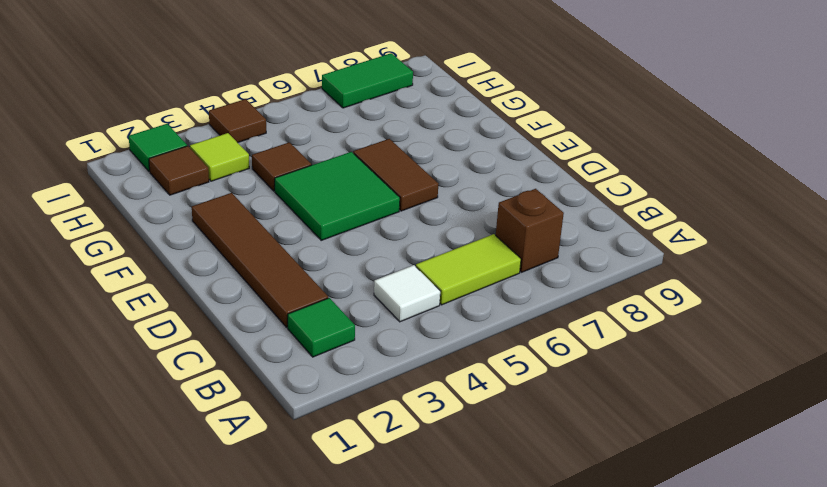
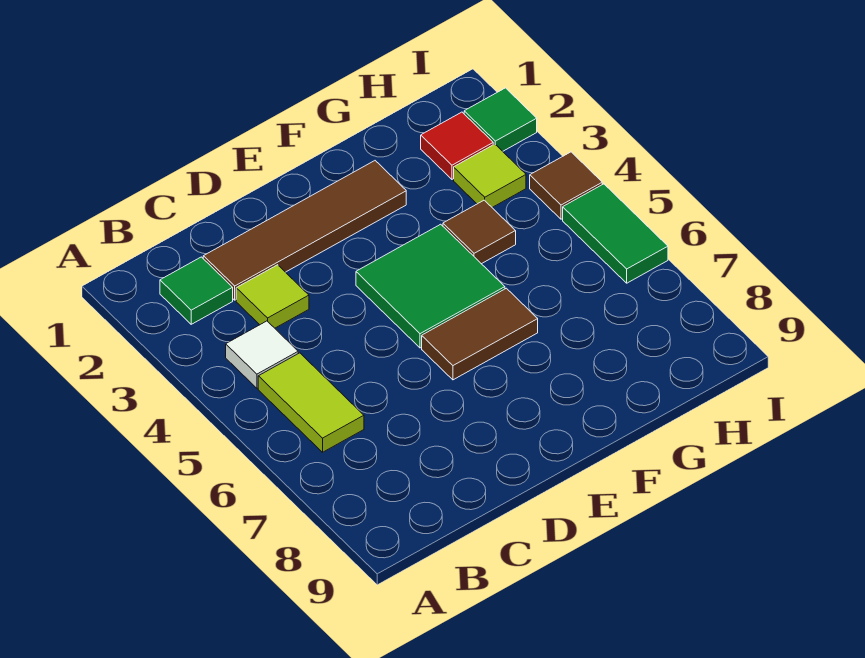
brown 1x1 brick [496,189,564,272] -> none
none -> lime 1x1 tile [236,265,309,328]
brown 1x1 tile [149,146,209,195] -> red 1x1 tile [421,112,493,179]
green 1x2 tile [322,53,413,108] -> green 1x2 tile moved to [563,184,668,283]

